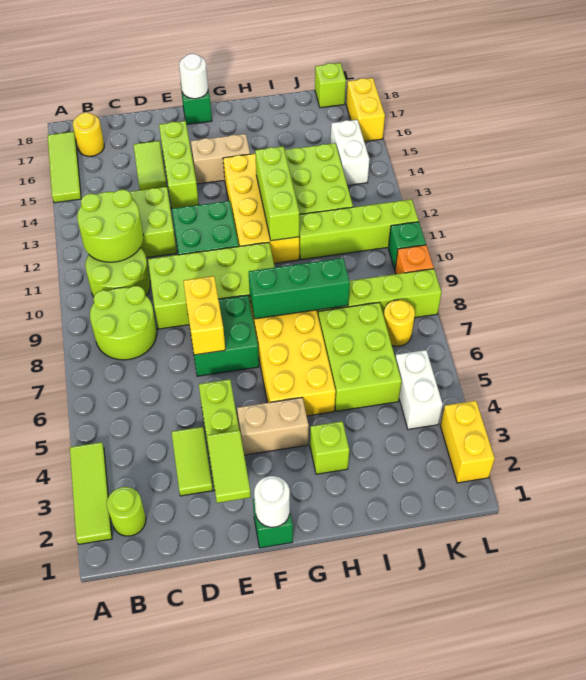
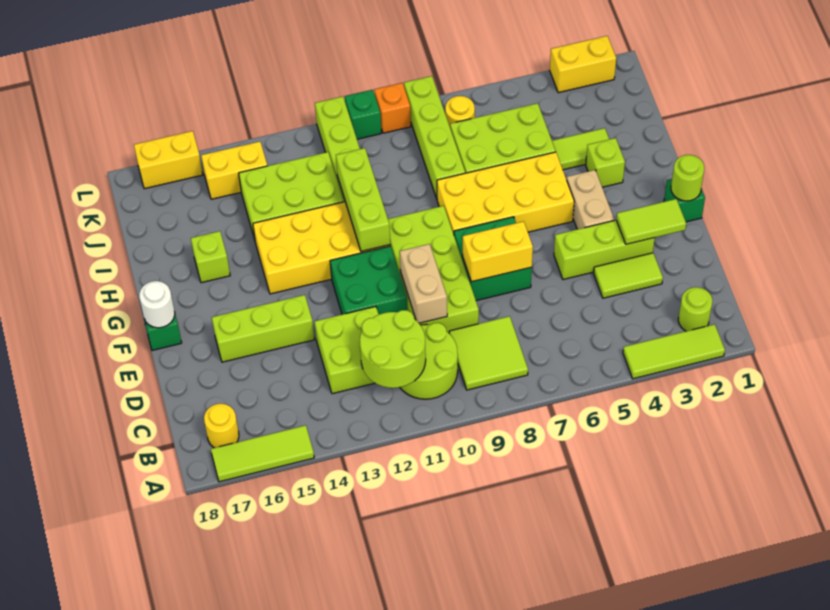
lime 2x2 round brick [90,286,157,360] -> lime 2x2 tile [449,316,528,390]
lime 1x2 tile [133,141,167,190] -> lime 1x2 tile moved to [552,128,609,170]
white 1x1 round brick [254,476,290,527] -> lime 1x1 round brick [671,155,705,201]
tan 1x2 brick [191,134,250,184] -> tan 1x2 brick moved to [400,244,447,323]
green 1x3 brick [249,258,350,319] -> none
lime 1x3 brick [255,146,300,241] -> lime 1x3 brick turned to [336,148,390,252]
white 1x2 brick [395,350,443,429] -> none
white 1x2 brick [331,120,369,186] -> yellow 1x2 brick [201,142,267,199]
lime 1x1 brick [315,63,346,108] -> lime 1x1 brick moved to [191,231,230,283]

